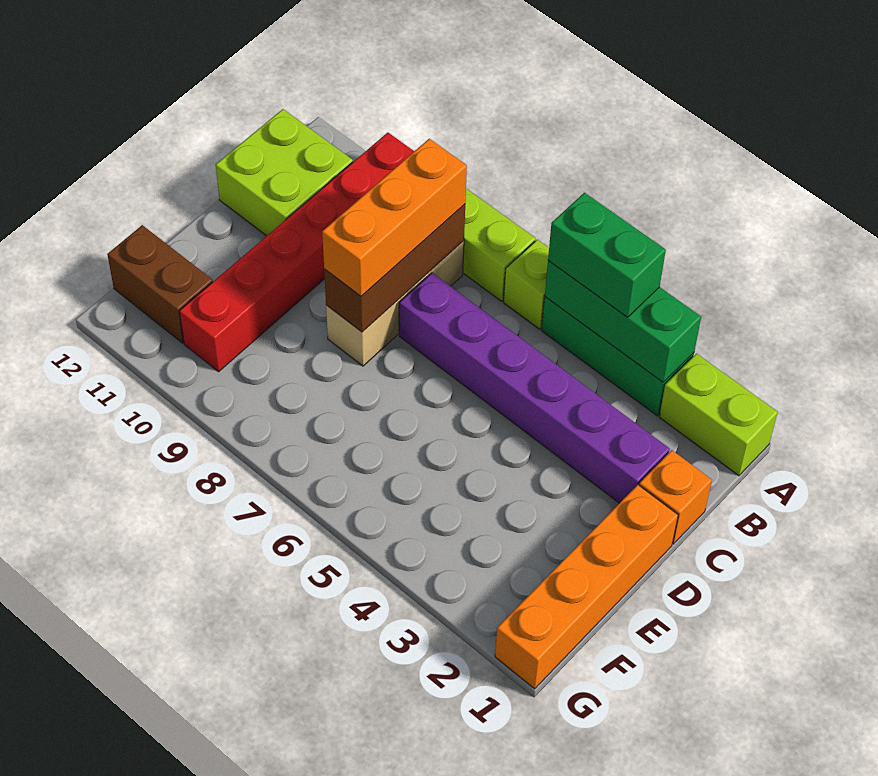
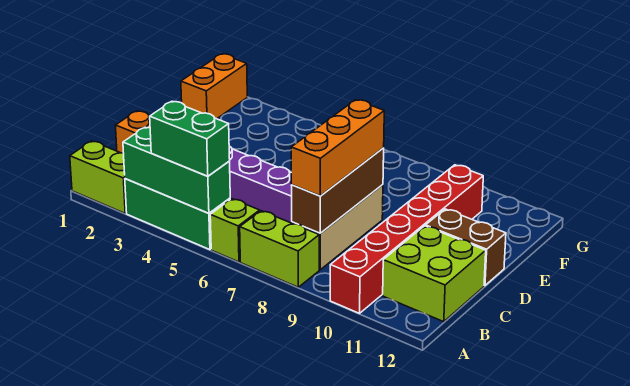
orange 1x4 brick [495,485,678,689] -> orange 1x2 brick [181,54,247,119]
brown 1x2 brick [107,225,213,343] -> brown 1x2 brick moved to [426,209,506,286]

